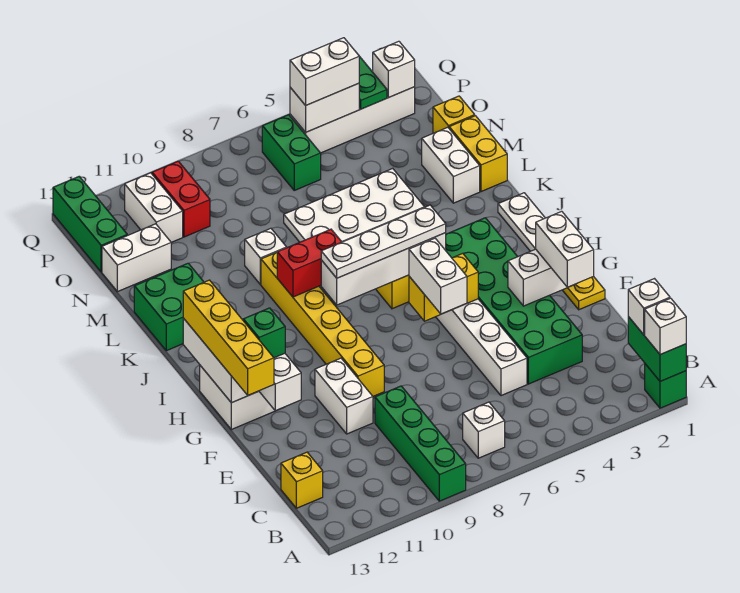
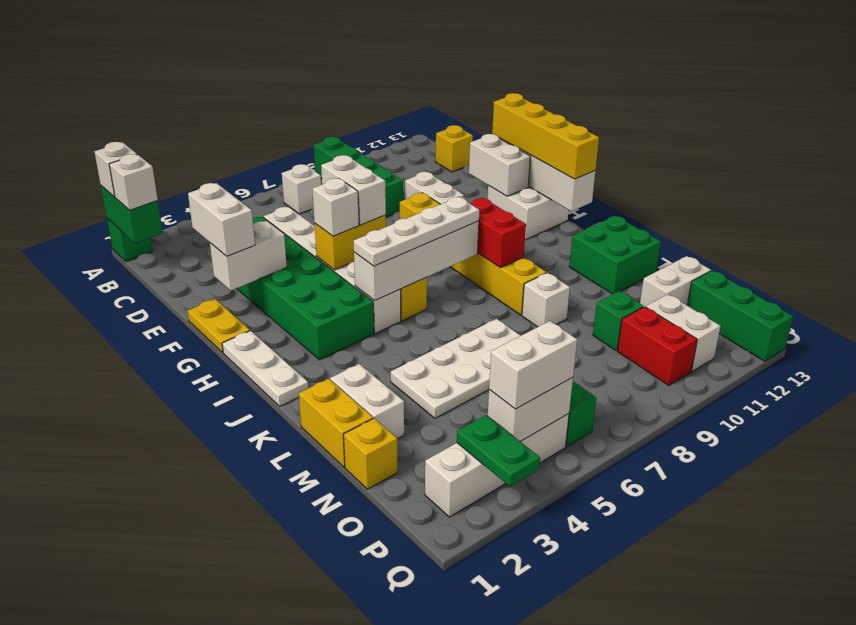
green 1x1 brick [243,308,285,358] -> green 1x1 brick moved to [593,291,643,351]
red 1x2 brick [277,229,341,297] -> red 1x2 brick turned to [470,198,526,268]
white 1x1 brick [373,41,415,97] -> white 1x1 brick moved to [313,178,359,236]

